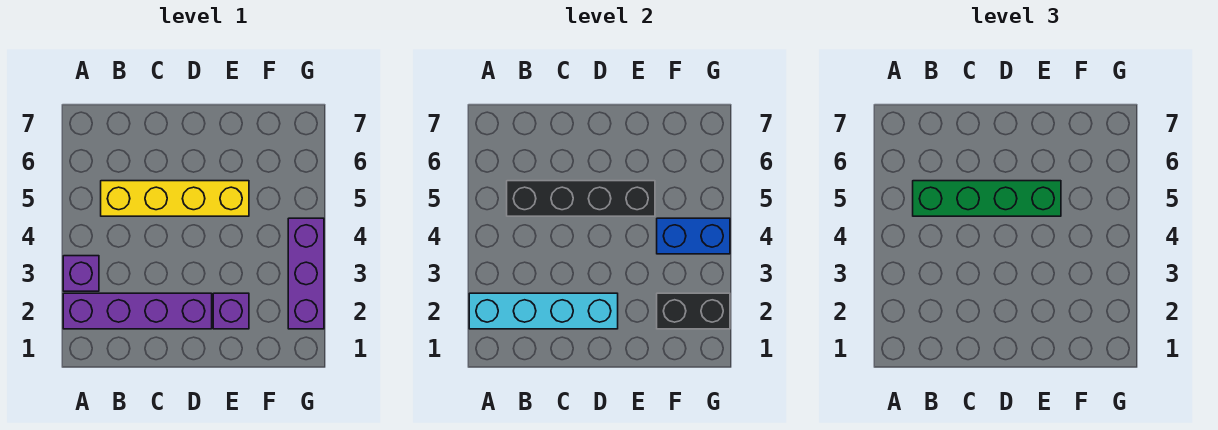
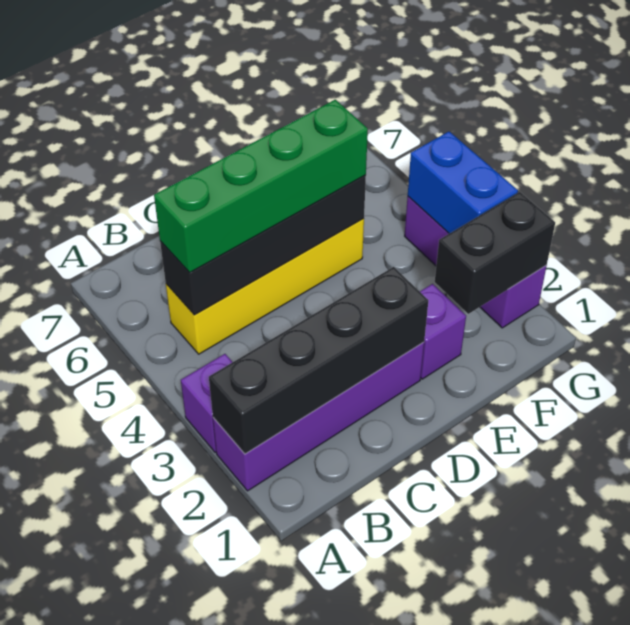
cyan 1x4 brick [469,293,618,329] -> black 1x4 brick [209,267,428,454]
blue 1x2 brick [657,218,730,254] -> blue 1x2 brick turned to [408,131,518,234]

